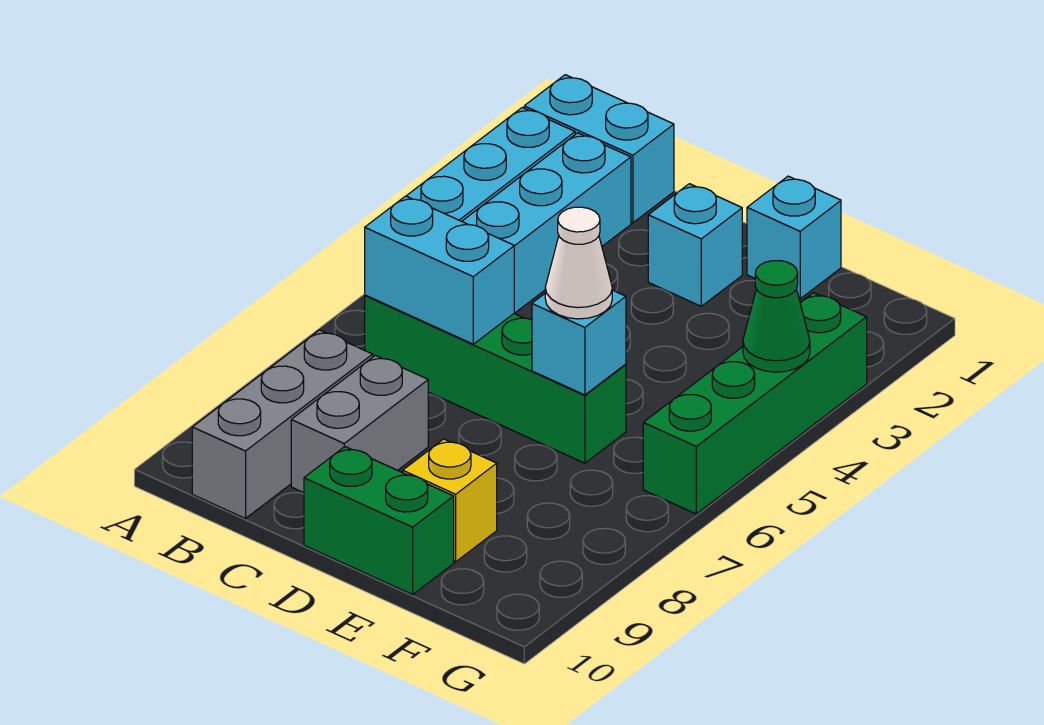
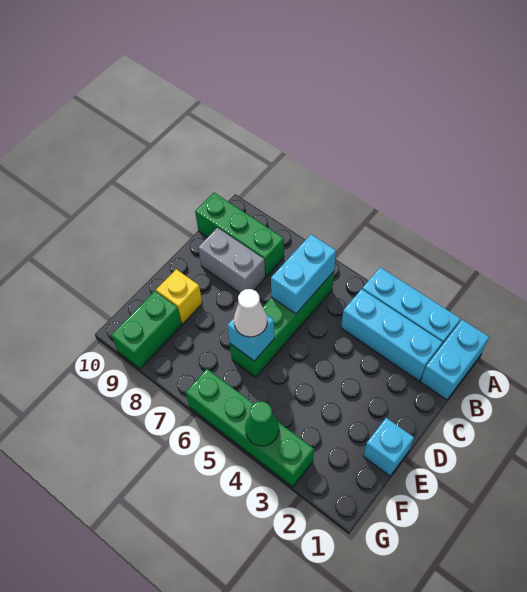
grey 1x3 brick [192,330,373,519] -> green 1x3 brick [195,193,284,277]
cyan 1x1 brick [648,184,742,306] -> none
green 1x2 brick [304,447,454,595] -> green 1x2 brick moved to [112,291,182,369]

